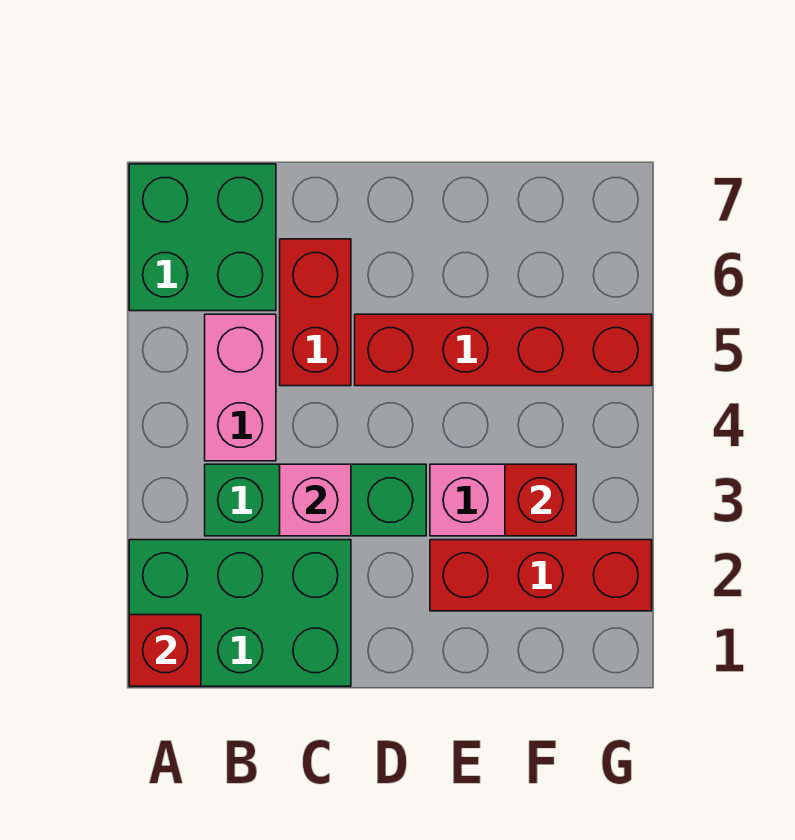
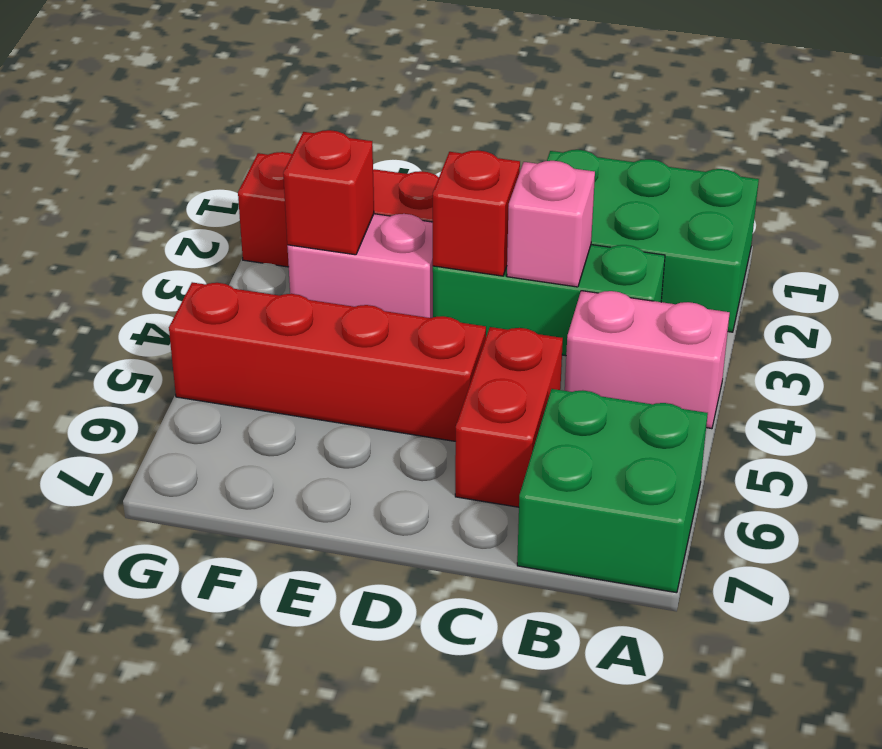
red 1x1 brick [129,615,201,686] -> red 1x1 brick moved to [433,150,520,276]
pink 1x2 brick [205,314,276,461] -> pink 1x2 brick turned to [565,291,730,429]

